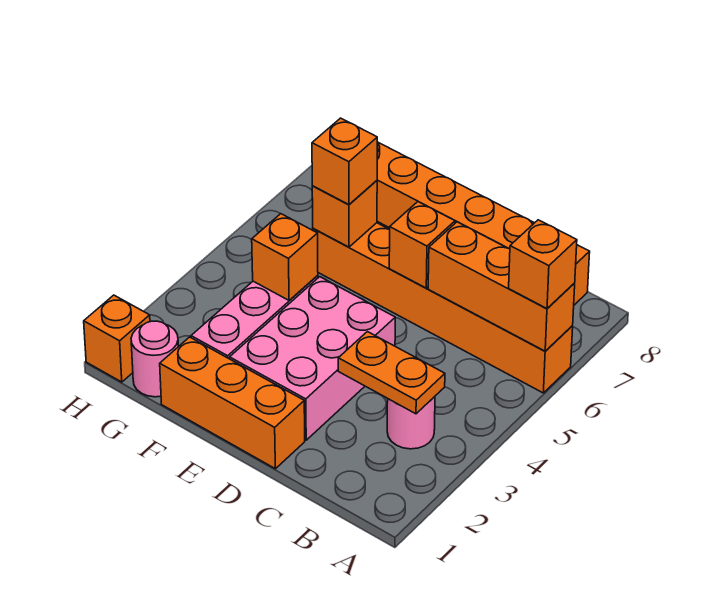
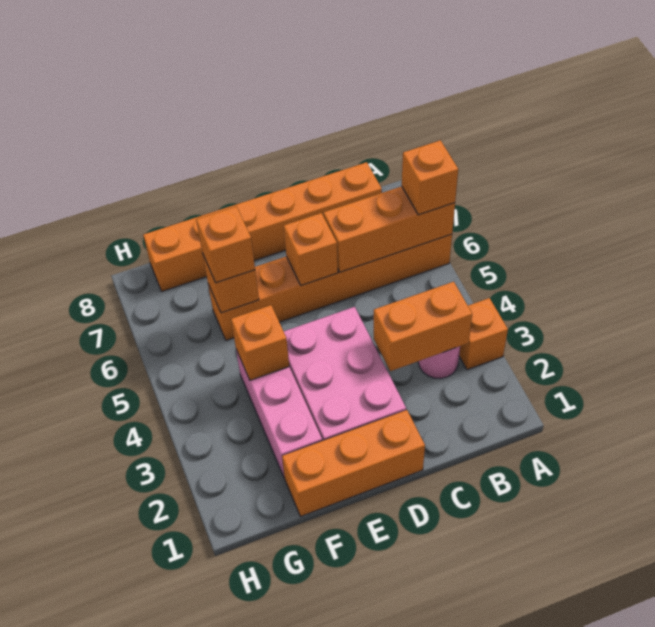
orange 1x2 plate [338,332,445,414] -> orange 1x2 brick [374,282,472,371]
pink 1x1 round brick [131,321,178,397] -> none
orange 1x1 brick [84,295,150,382] -> orange 1x1 brick moved to [459,298,508,370]

